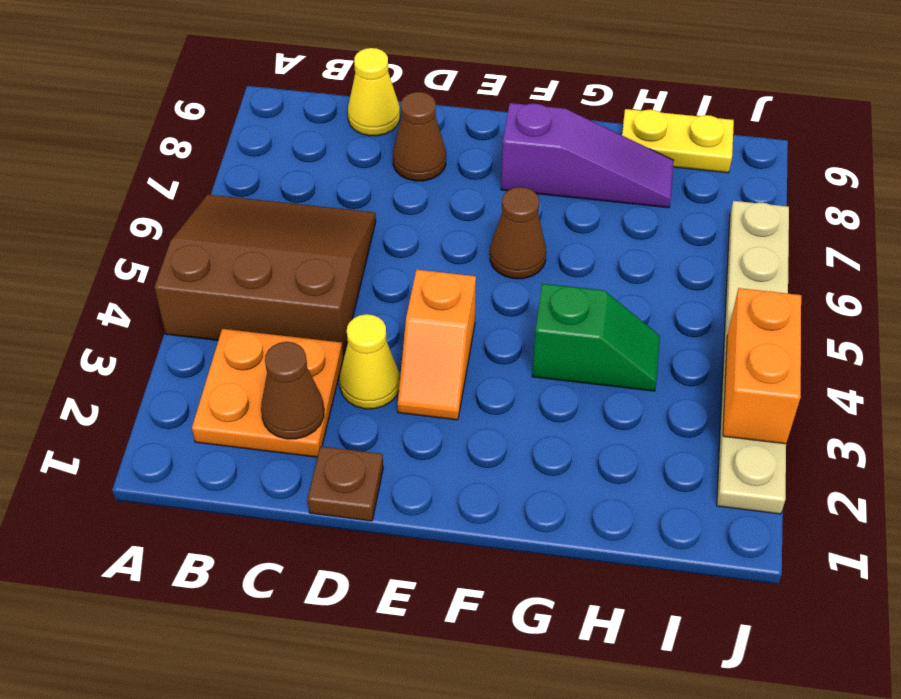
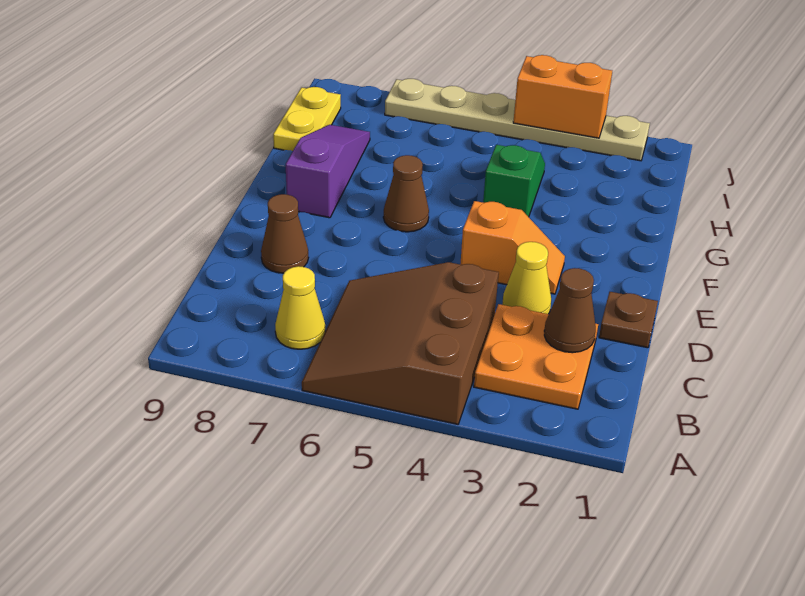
yellow 1x1 cone [348,48,400,136] -> yellow 1x1 cone moved to [275,266,325,349]

